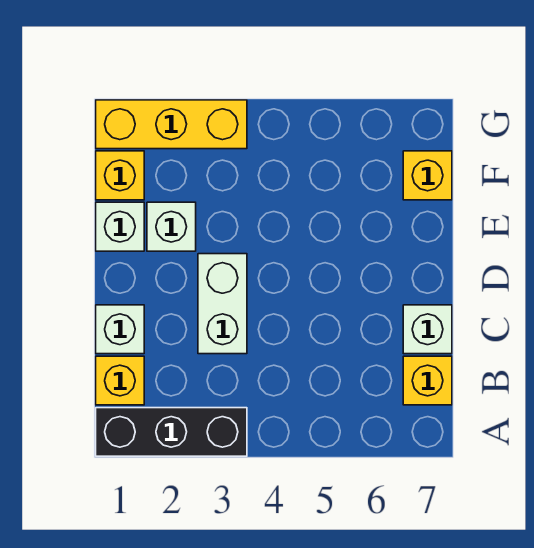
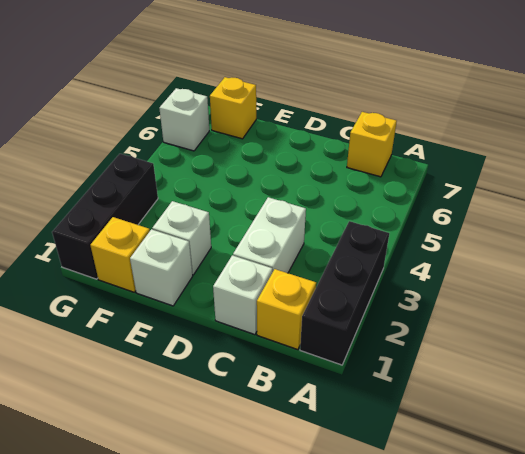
white 1x2 brick [198,254,247,354] -> white 1x2 brick turned to [233,197,306,273]
white 1x1 brick [403,305,452,354] -> white 1x1 brick moved to [159,88,209,151]
yellow 1x3 brick [96,100,247,149] -> black 1x3 brick [52,154,158,279]

